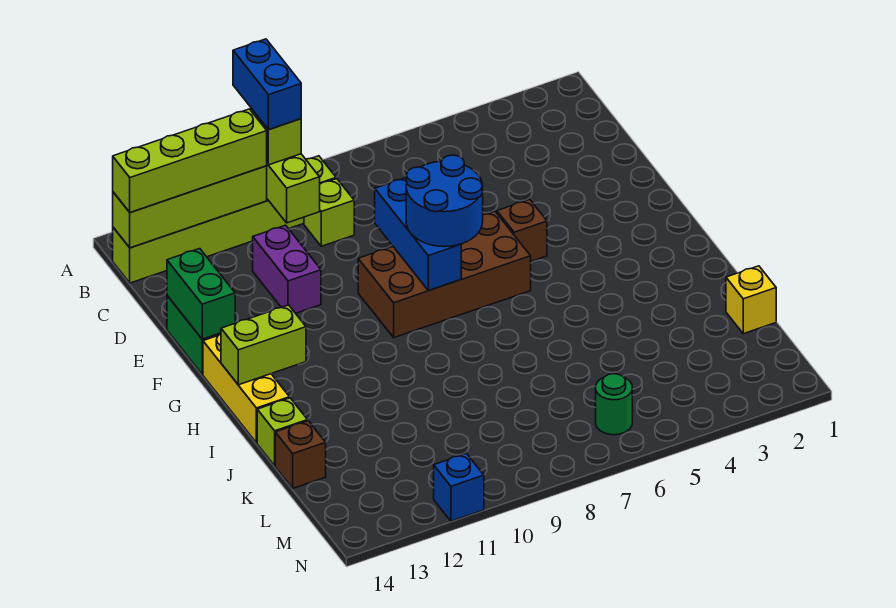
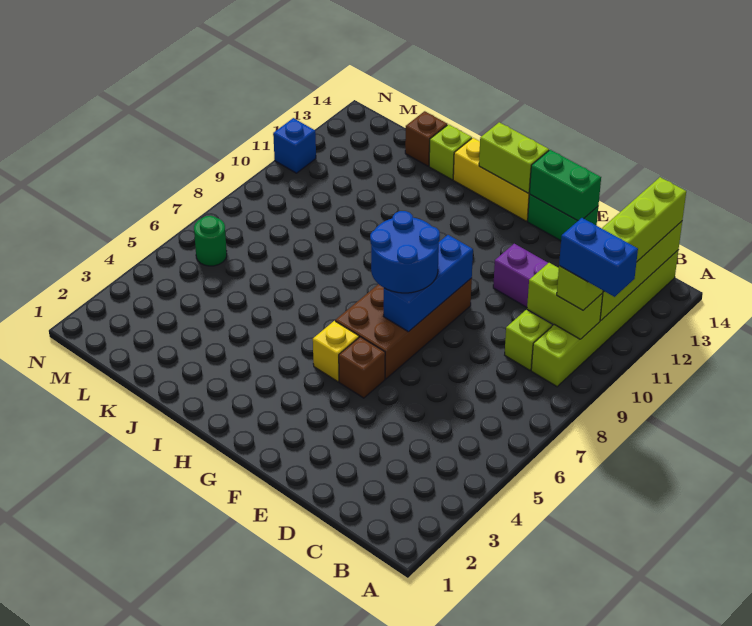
blue 1x3 brick [375,178,461,291] -> blue 1x3 brick turned to [383,235,473,332]
lime 1x2 brick [221,305,306,385] -> lime 1x2 brick turned to [479,122,549,193]
yellow 1x1 brick [726,266,776,334] -> yellow 1x1 brick moved to [313,321,359,382]

